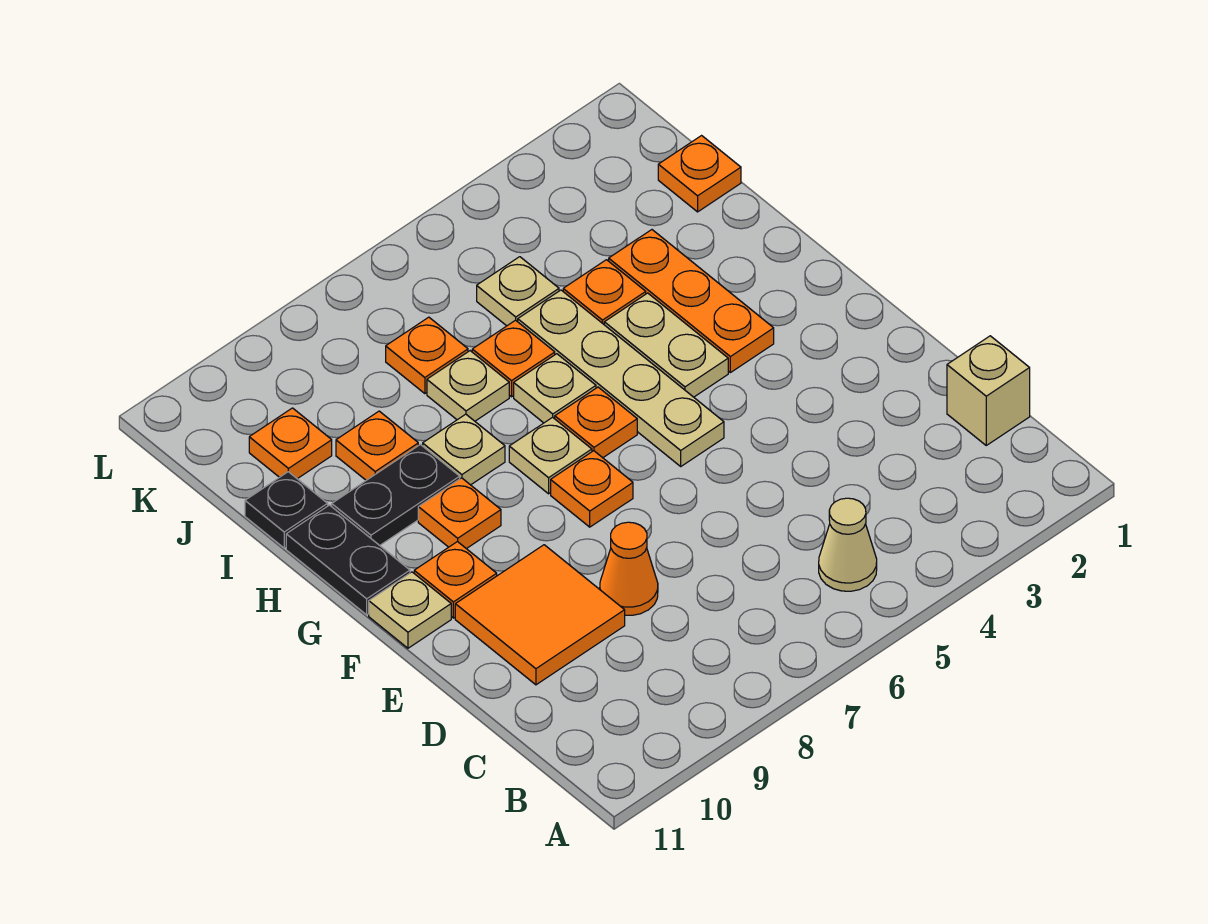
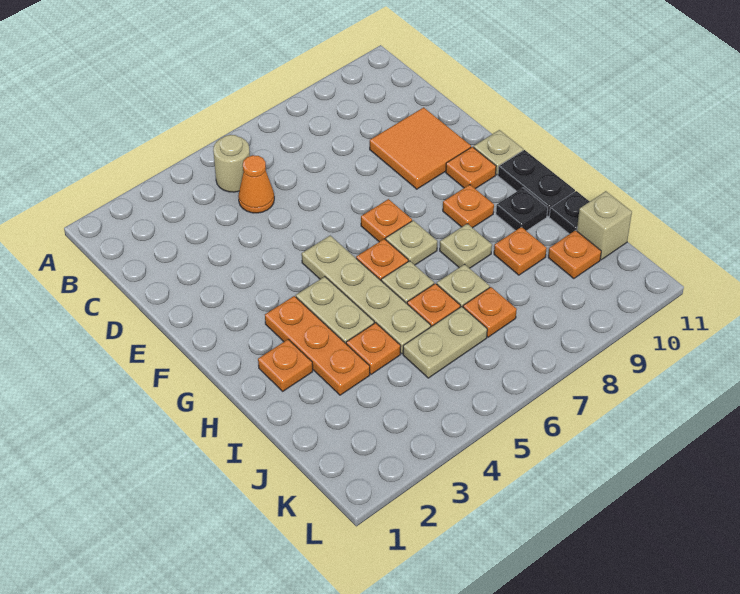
tan 1x1 cone [819,498,877,591] -> tan 1x1 round brick [213,135,250,192]
tan 1x1 brick [947,336,1030,445] -> tan 1x1 brick moved to [577,191,632,260]
orange 1x1 cone [600,522,658,615] -> orange 1x1 cone moved to [238,155,274,213]
black 1x2 plate [332,445,460,545] -> black 1x1 plate [496,188,548,231]
orange 1x1 plate [658,136,741,212] -> orange 1x1 plate moved to [258,339,313,391]
tan 1x1 plate [477,257,559,326] -> tan 1x2 plate [403,307,487,378]

